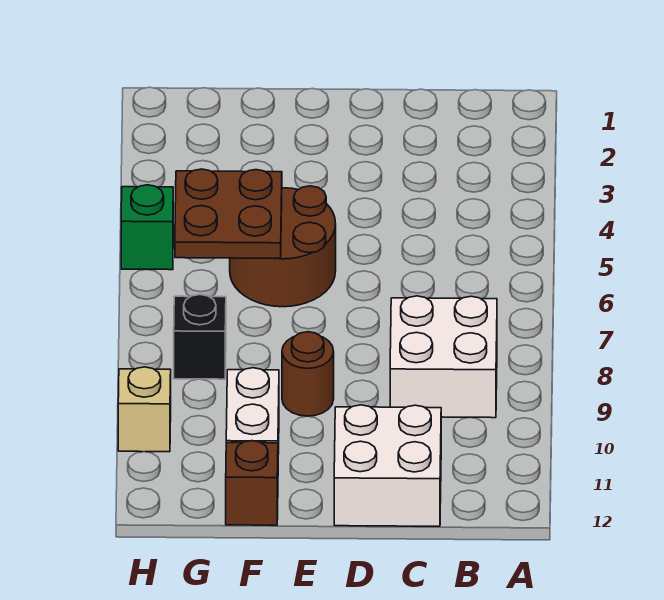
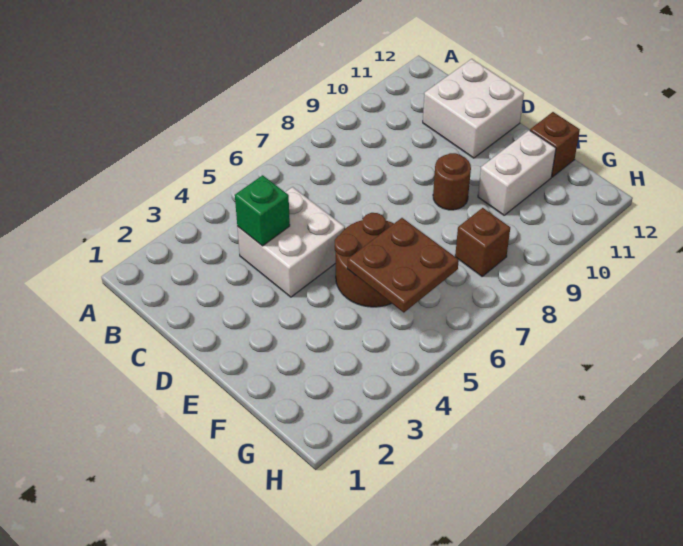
white 2x2 brick [390,296,497,418] -> white 2x2 brick moved to [237,187,345,297]
black 1x1 brick [174,295,226,379] -> brown 1x1 brick [455,208,510,276]
green 1x1 brick [121,185,173,270] -> green 1x1 brick moved to [235,175,290,246]
tan 1x1 brick [118,367,171,452] -> none

